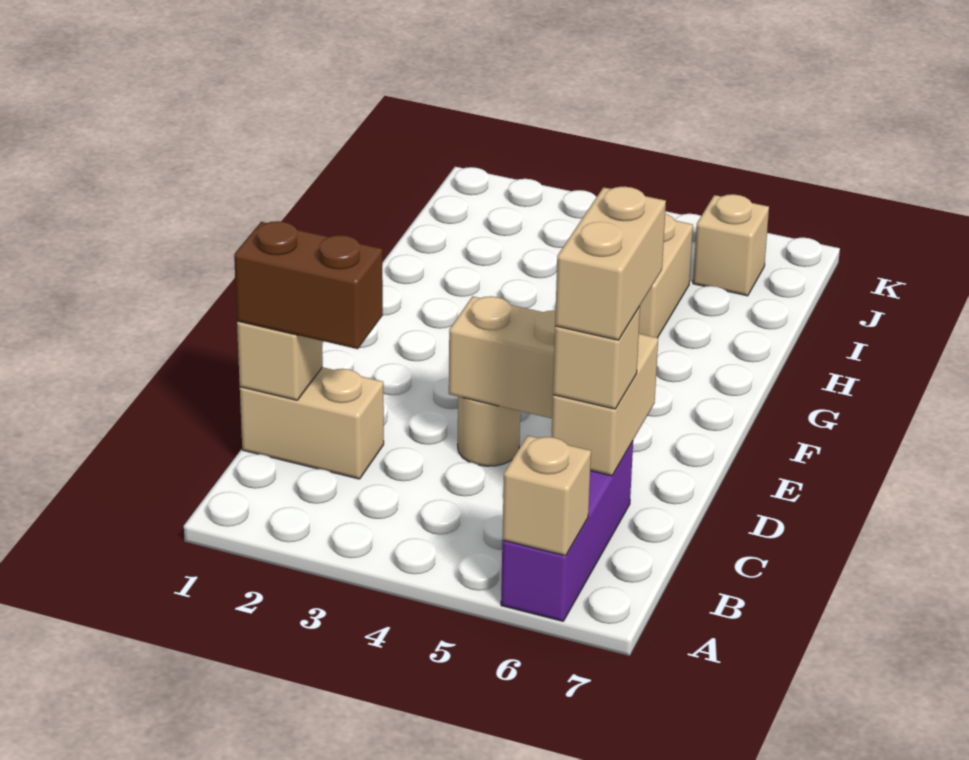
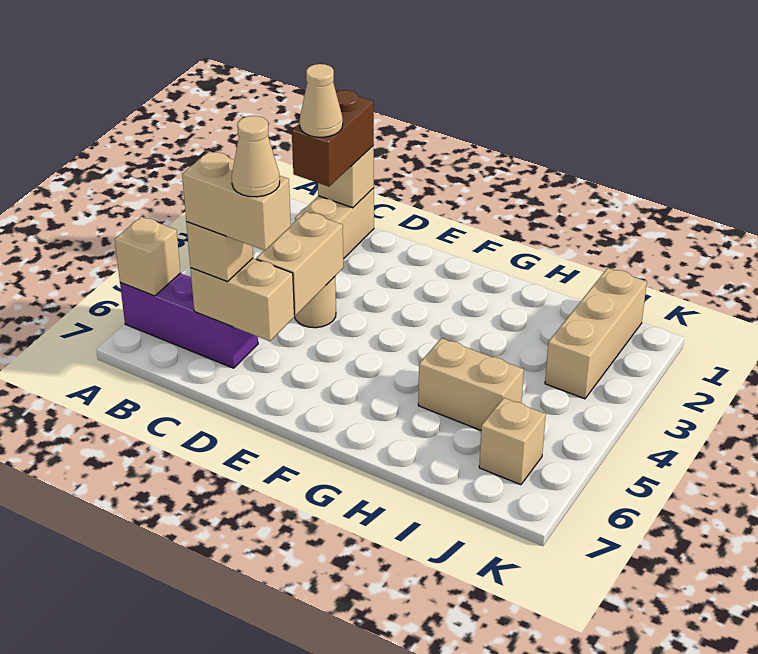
none -> tan 1x1 cone [300,64,343,137]
none -> tan 1x1 cone [232,116,280,197]
none -> tan 1x3 brick [545,268,647,399]

